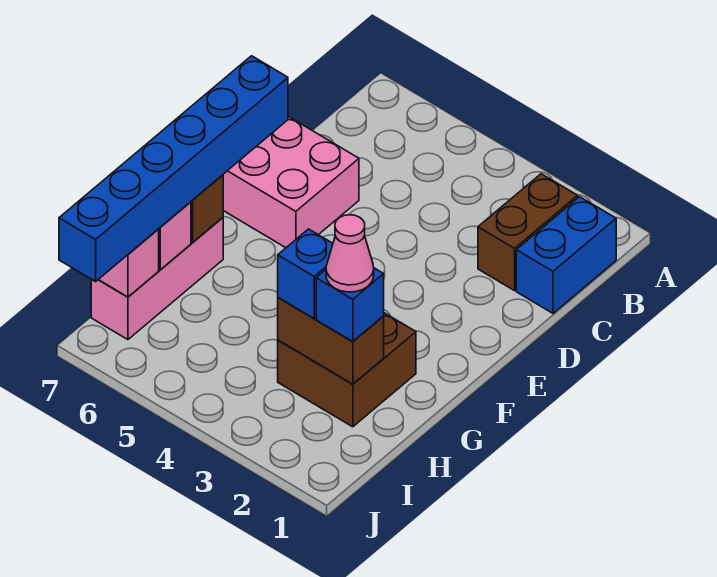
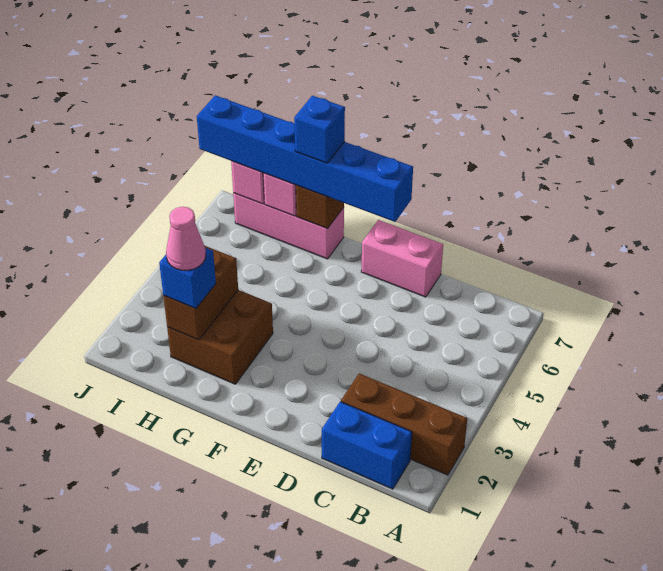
brown 1x2 brick [478,174,578,291] -> brown 1x3 brick [341,374,467,475]
pink 2x2 brick [223,116,359,248] -> pink 1x2 brick [361,220,443,297]
blue 1x1 brick [278,229,333,318] -> blue 1x1 brick moved to [294,96,345,163]

